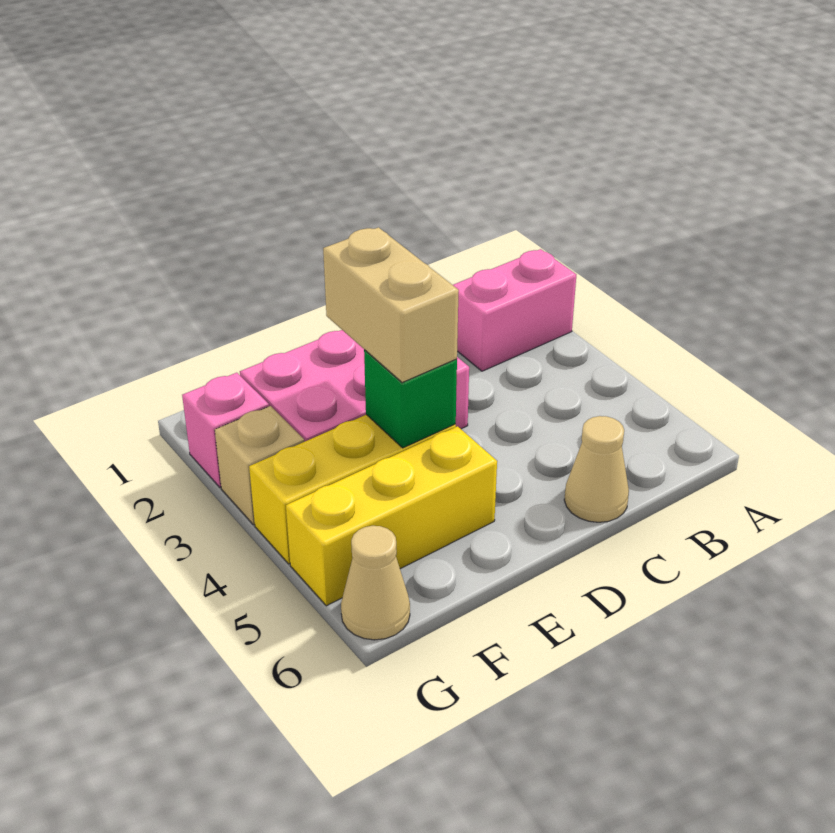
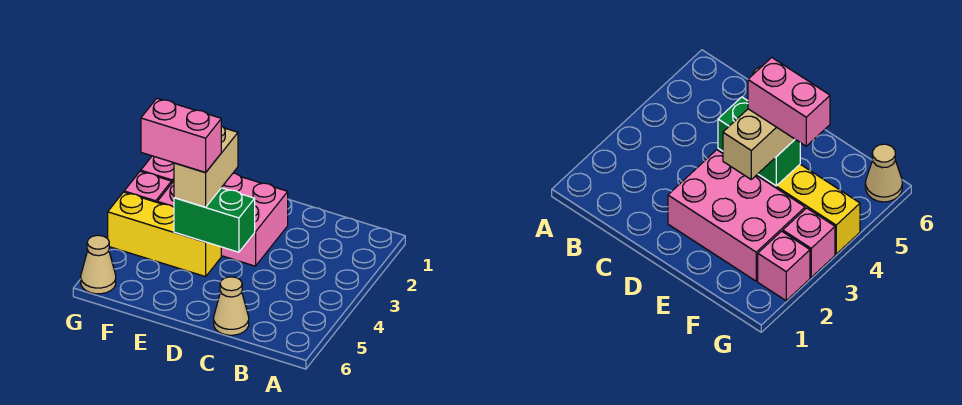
pink 1x2 brick [453,249,576,371] -> pink 1x2 brick moved to [141,98,221,173]
green 1x1 brick [364,350,457,448] -> green 1x2 brick [174,188,255,252]
yellow 1x3 brick [286,426,497,606] -> none
tan 1x1 brick [215,406,304,525] -> pink 1x1 brick [124,171,172,202]

